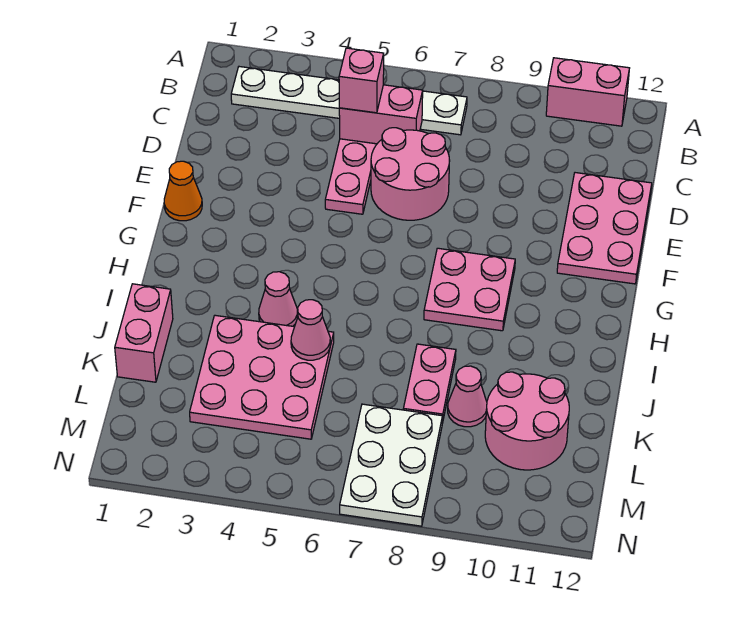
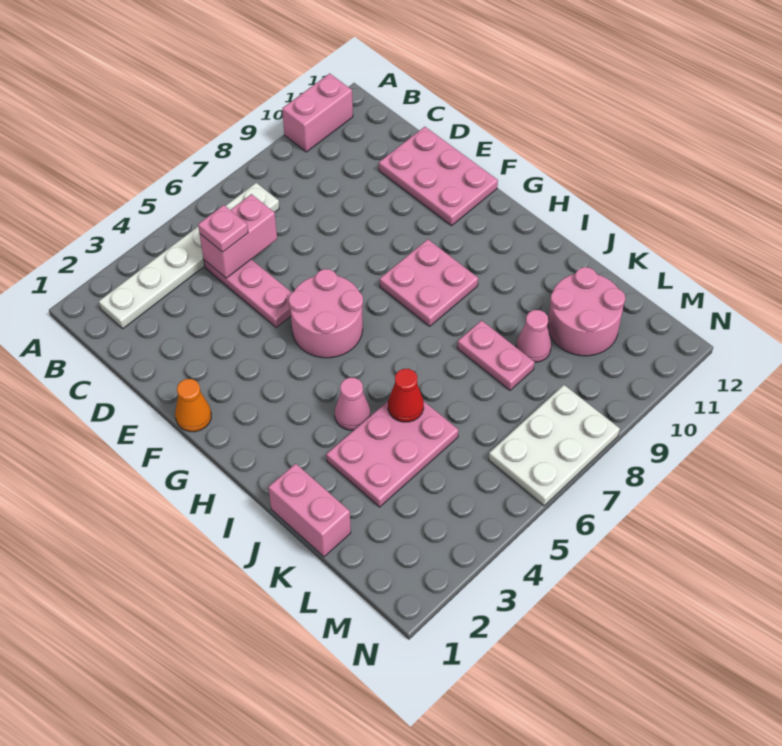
pink 1x1 brick [339,48,384,113] -> pink 1x1 plate [198,205,248,252]
pink 2x2 round brick [371,128,450,220] -> pink 2x2 round brick moved to [289,269,363,358]
pink 3x3 plate [190,315,334,439] -> pink 2x3 plate [326,401,459,507]
pink 1x1 cone [291,300,330,360] -> red 1x1 cone [388,369,424,422]
white 2x3 plate [340,404,442,526] -> white 2x3 plate turned to [489,385,620,506]

